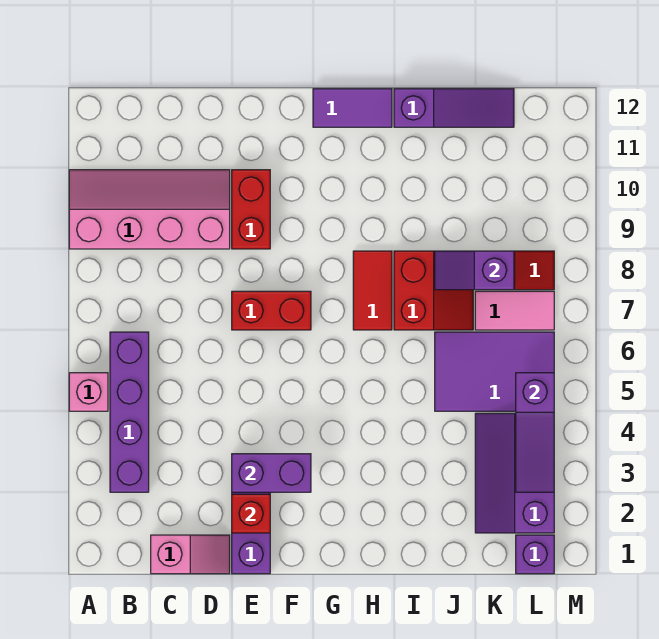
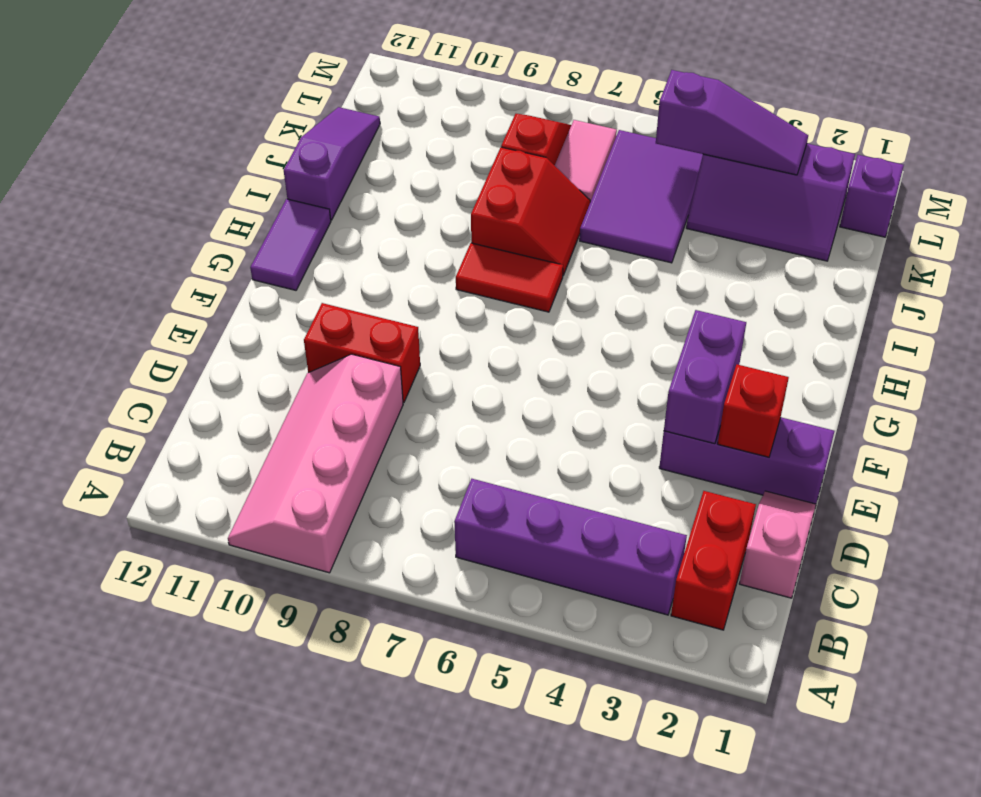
pink 1x1 brick [69,373,108,411] -> none
red 1x2 brick [232,291,311,330] -> red 1x2 brick moved to [671,491,756,630]
red 2x2 slope [394,251,473,330] -> red 2x2 slope turned to [471,147,590,275]
purple 1x2 slope [435,251,514,290] -> none

